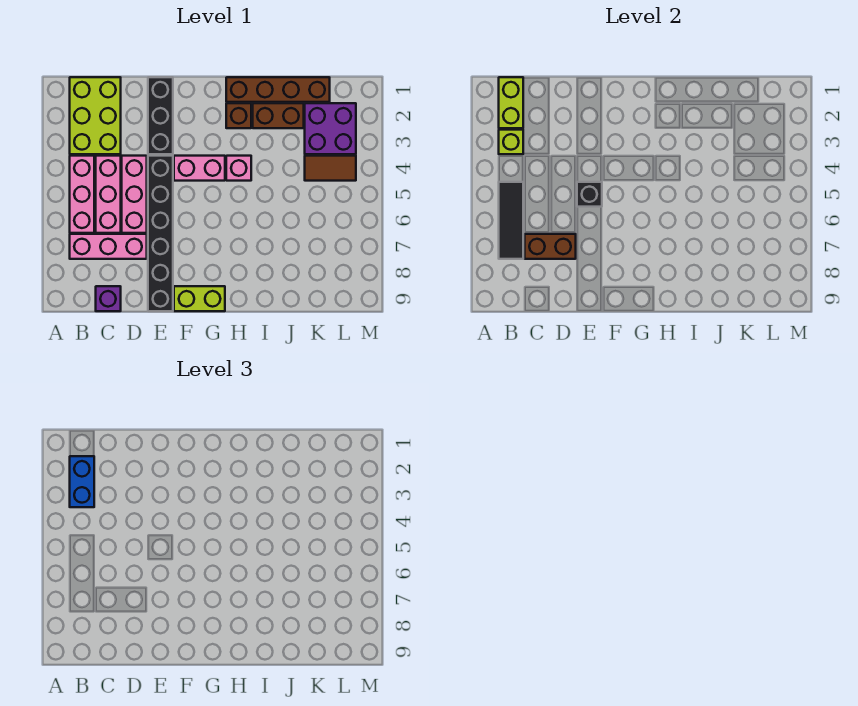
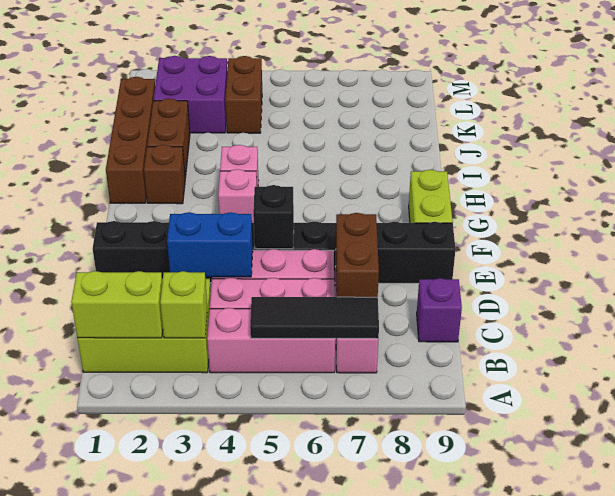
blue 1x2 brick [70,456,94,507] -> blue 1x2 brick moved to [167,212,253,277]
pink 1x2 brick [174,156,225,181] -> pink 1x1 brick [218,169,257,223]
brown 1x2 tile [305,156,356,181] -> brown 1x2 brick [225,56,262,133]

